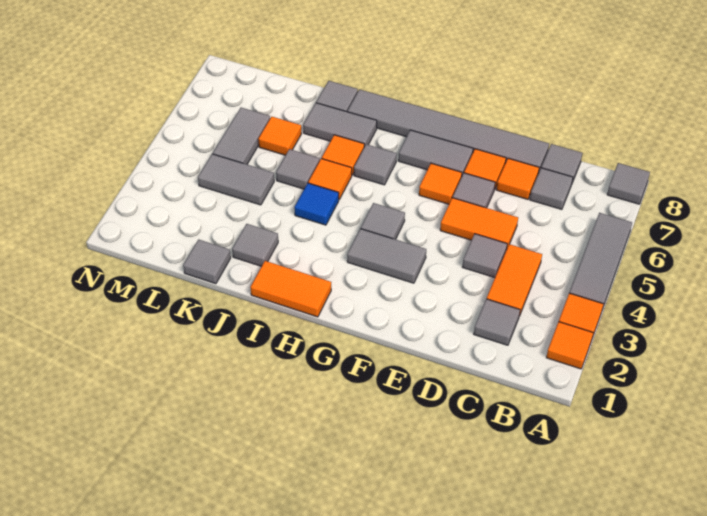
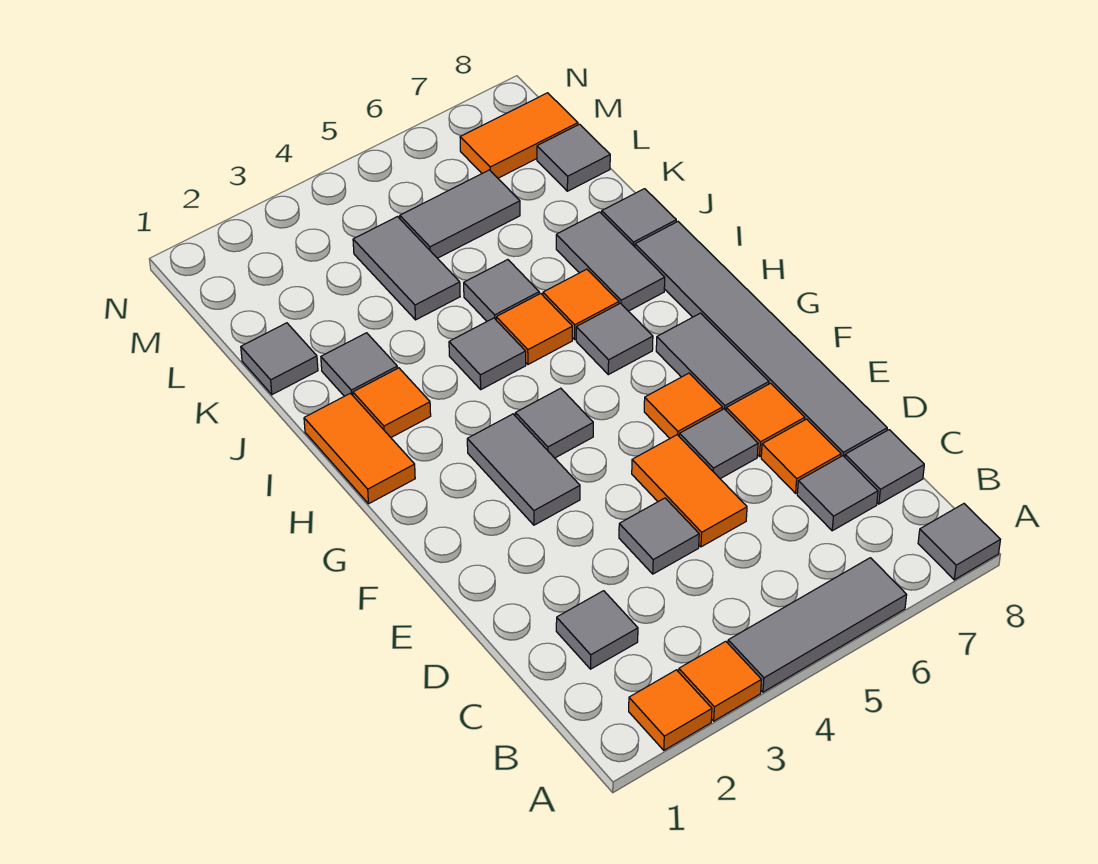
orange 1x2 tile [487,244,542,316] -> orange 1x2 tile moved to [460,93,578,178]
blue 1x1 tile [294,183,339,225] -> grey 1x1 tile [449,318,526,389]
orange 1x1 tile [258,117,302,155] -> orange 1x1 tile moved to [353,368,431,437]
none -> grey 1x1 tile [537,124,610,191]

